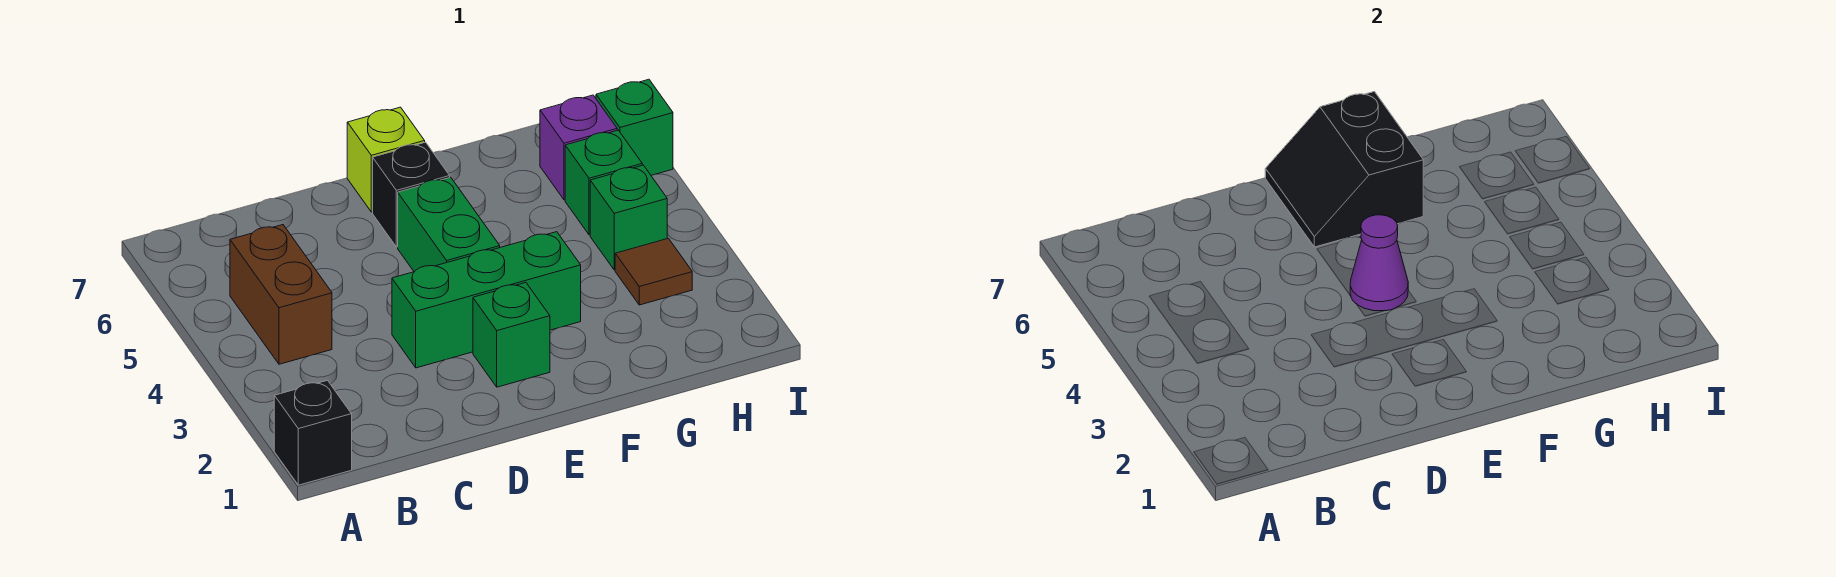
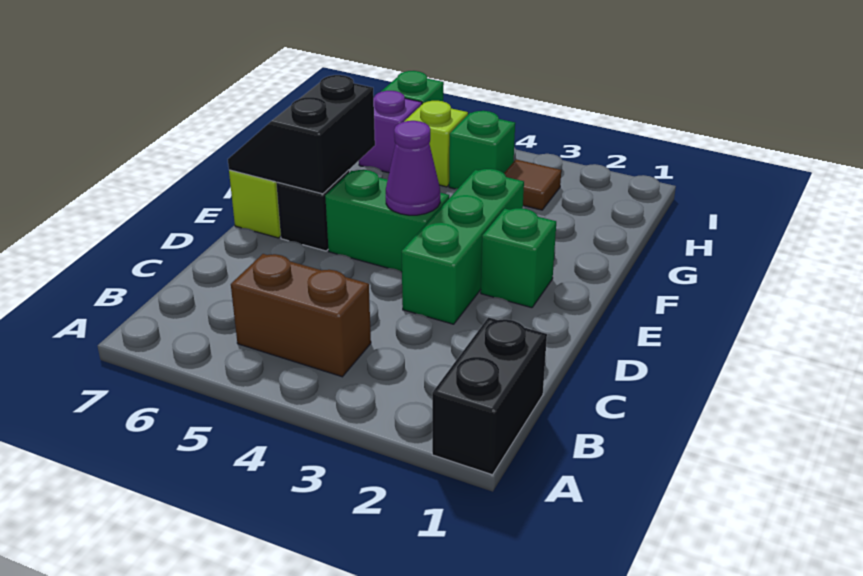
black 1x1 brick [274,380,352,485] -> black 1x2 brick [432,317,547,475]
black 2x2 slope [1265,92,1423,247] -> black 2x2 slope turned to [228,75,375,194]
green 1x1 brick [565,130,642,235] -> lime 1x1 brick [404,101,468,187]

